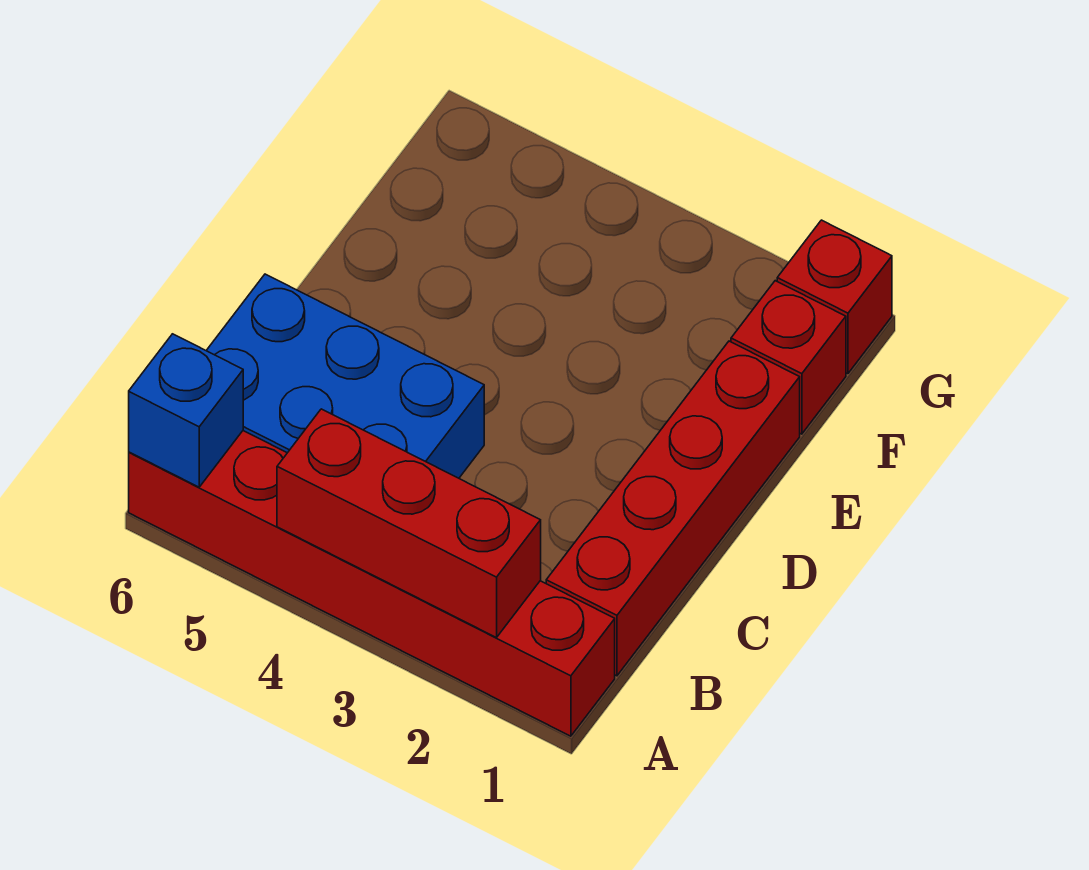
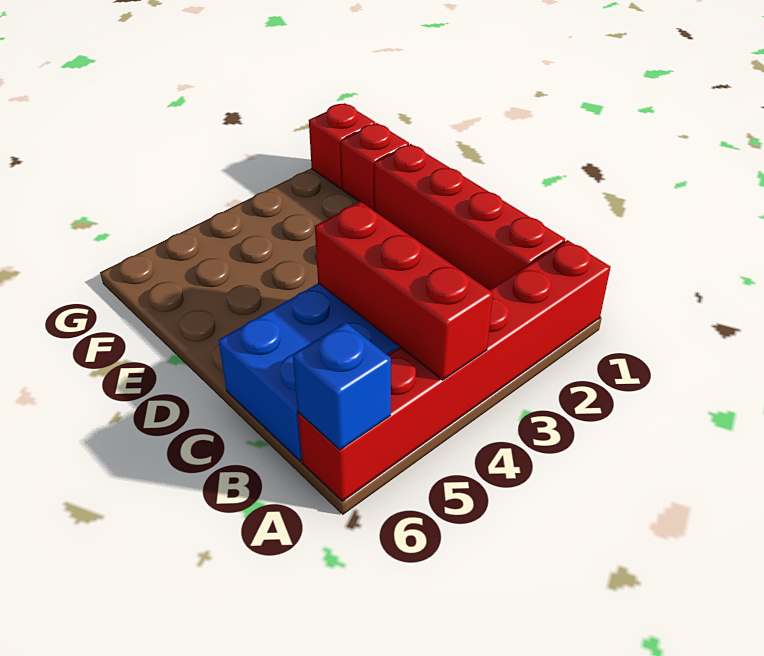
red 1x3 brick [277,409,541,638] -> red 1x3 brick turned to [315,202,493,380]

